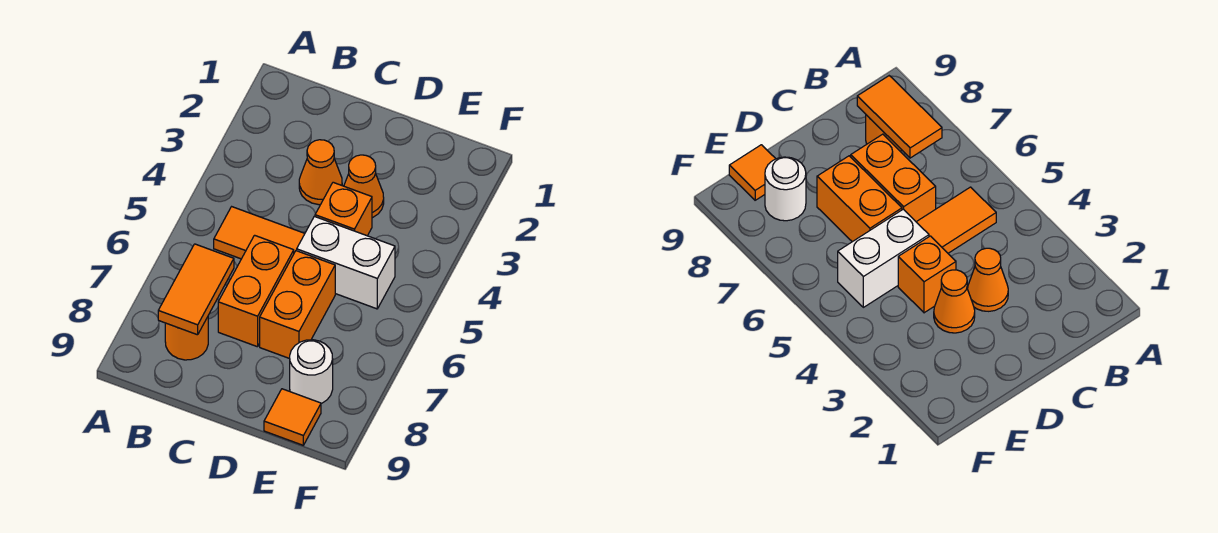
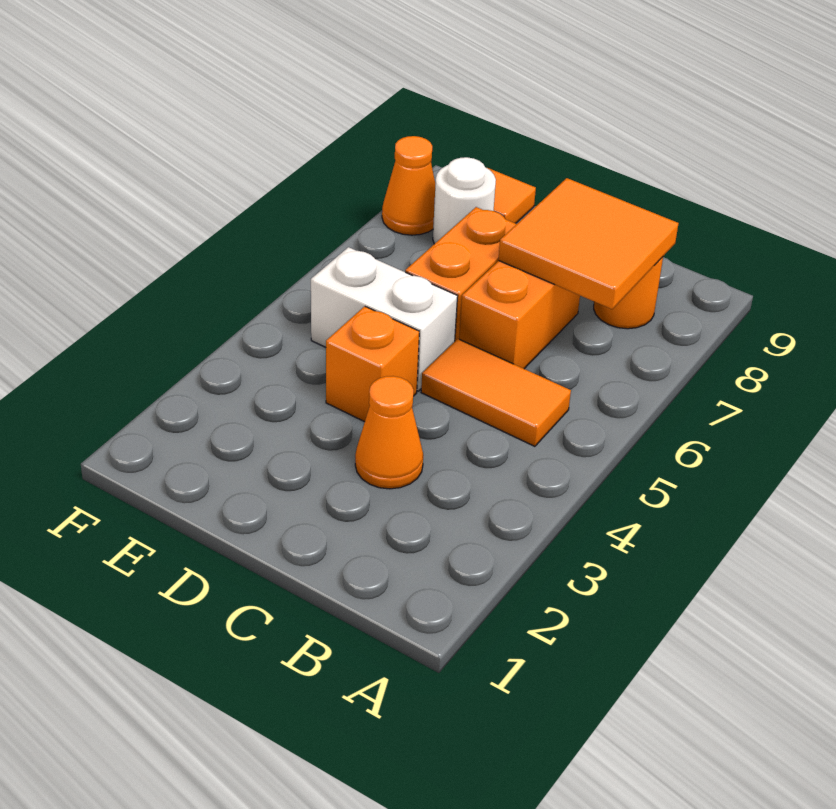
orange 1x2 tile [158,244,234,335] -> orange 2x2 tile [498,178,679,309]
orange 1x1 cone [344,155,384,218] -> orange 1x1 cone moved to [382,136,435,235]

